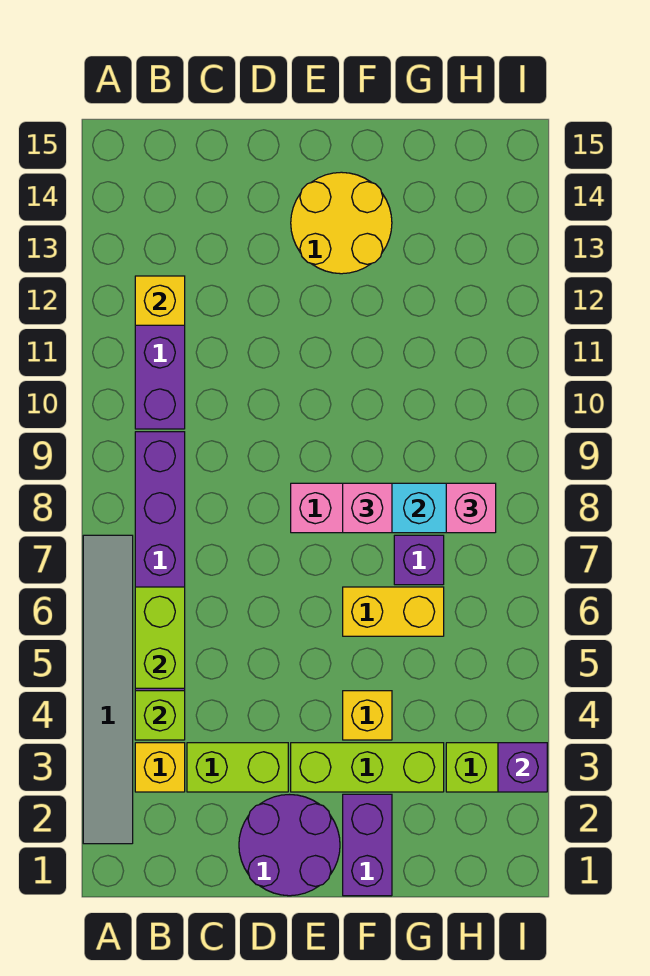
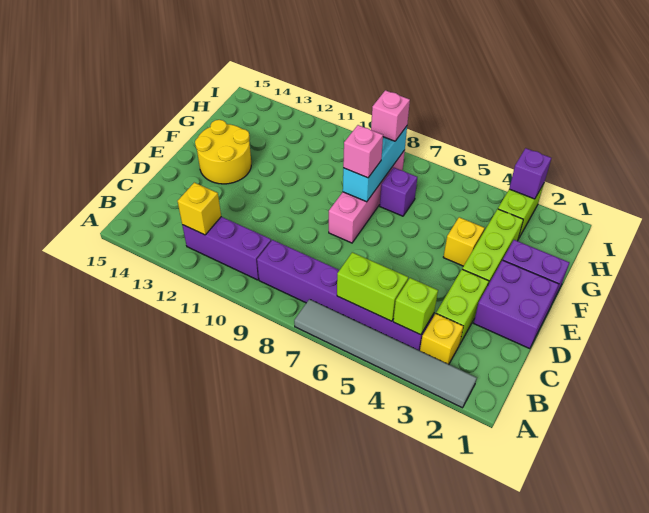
purple 2x2 round brick [239,795,340,896] -> purple 2x2 brick [474,260,559,349]
yellow 1x2 brick [343,587,444,636] -> none

